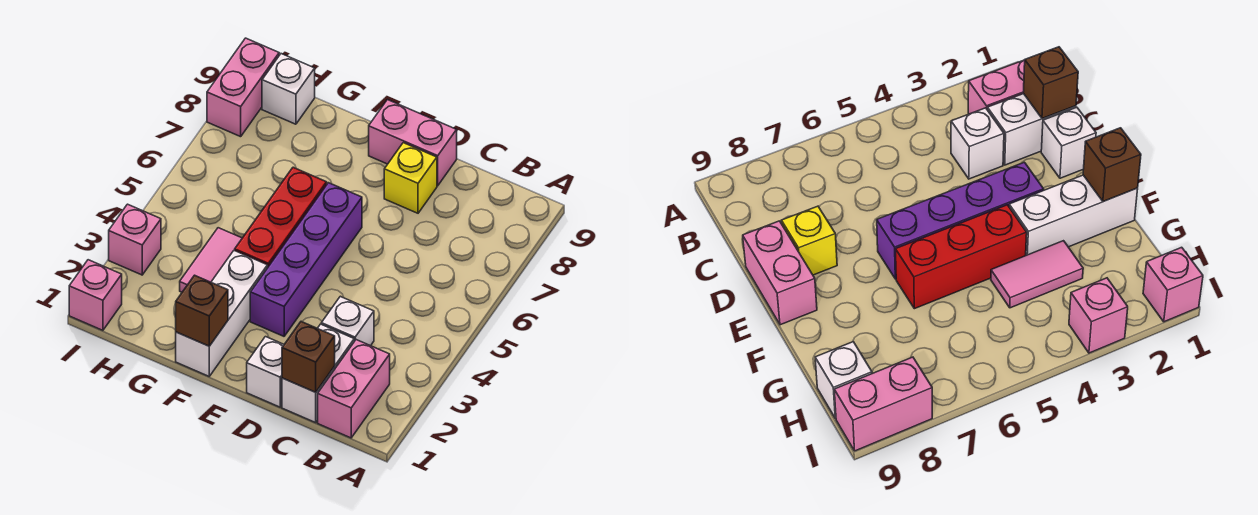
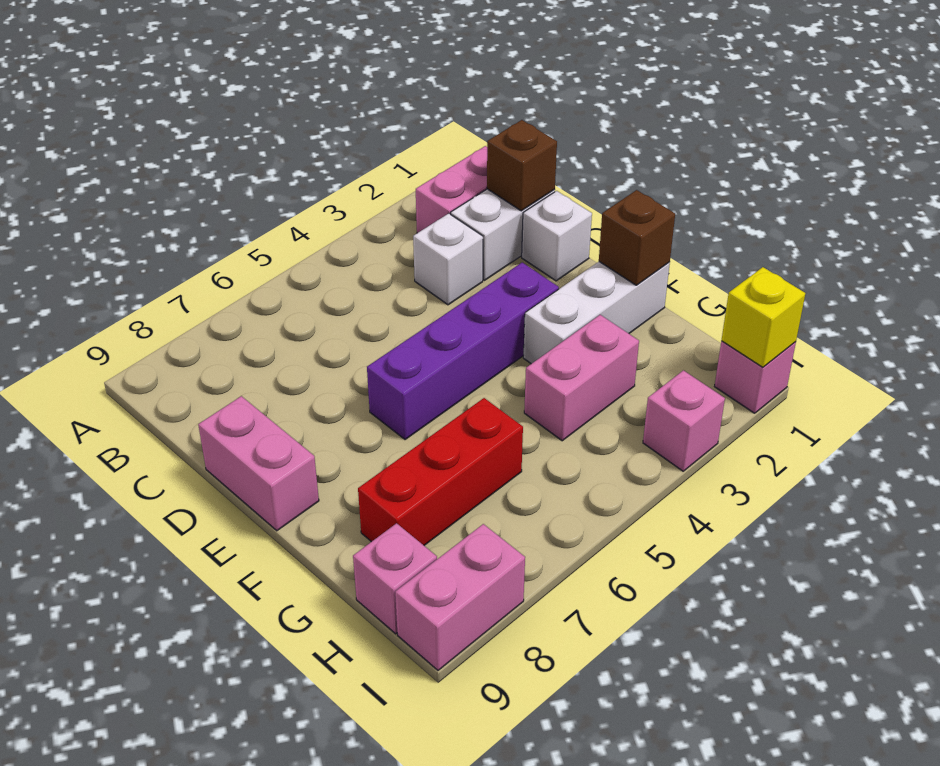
yellow 1x1 brick [384,143,437,213] -> yellow 1x1 brick moved to [721,267,805,367]
red 1x3 brick [235,167,327,266] -> red 1x3 brick moved to [358,398,523,545]
pink 1x2 tile [180,228,242,292] -> pink 1x2 brick [524,315,639,441]
white 1x1 brick [262,54,315,124] -> pink 1x1 brick [353,523,437,634]

